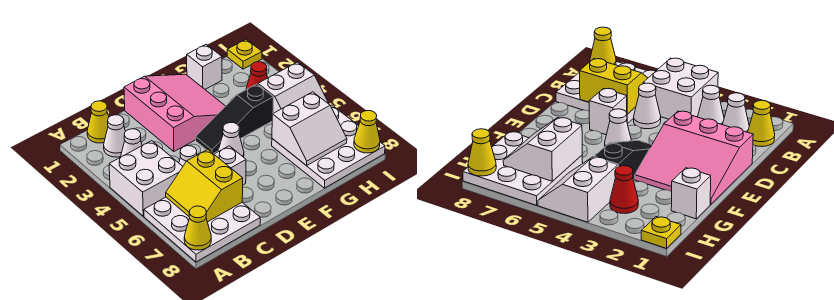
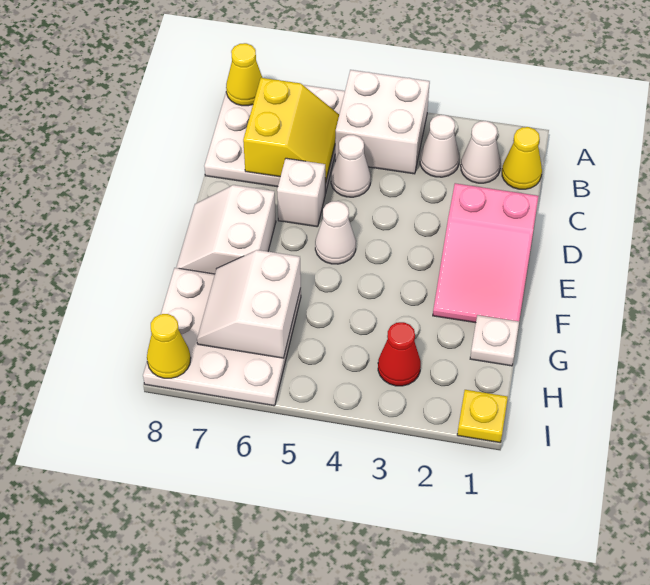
yellow 2x2 slope [166,150,243,222] -> yellow 2x2 slope turned to [243,78,339,183]
pink 3x3 slope [124,74,225,151] -> pink 2x3 slope [433,183,539,323]
black 1x3 slope [196,84,274,154] -> none
white 1x1 brick [187,44,222,89] -> white 1x1 plate [470,315,519,366]
white 2x2 slope [258,62,329,113] -> white 2x2 slope moved to [176,185,276,274]

